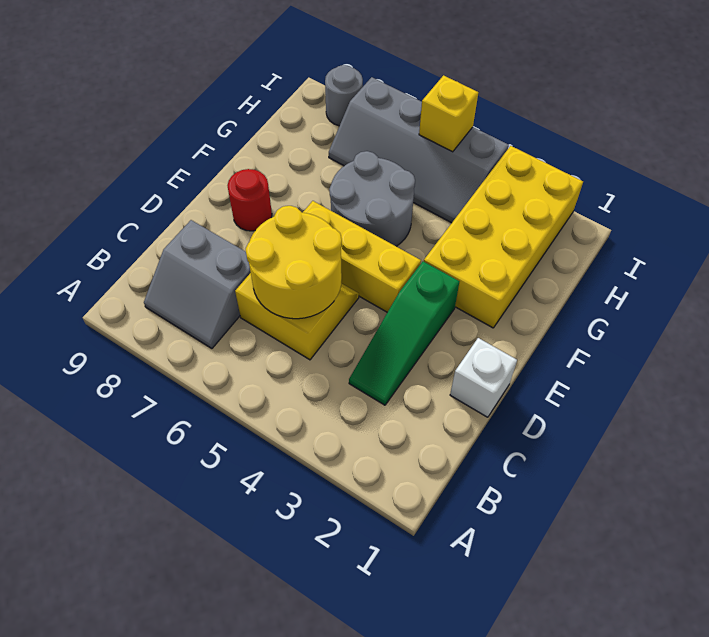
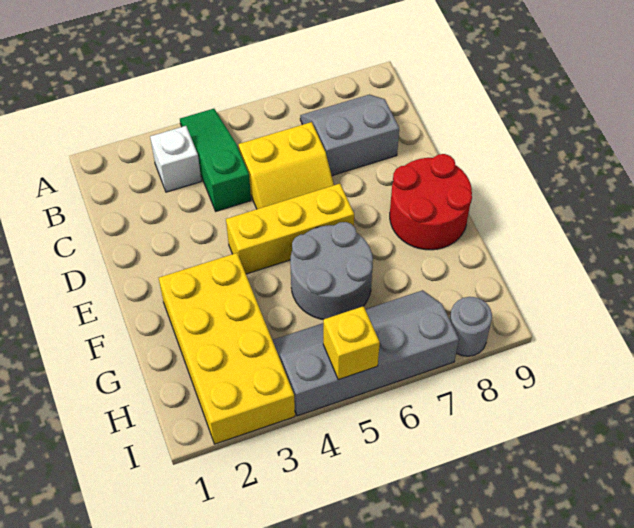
green 1x3 slope [349,261,459,405] -> green 1x3 slope moved to [180,109,251,211]
yellow 2x2 round brick [246,206,342,319] -> none
white 1x1 brick [450,338,517,417] -> white 1x1 brick moved to [150,126,201,192]
red 1x1 round brick [227,169,272,231] -> red 2x2 round brick [390,154,472,250]

